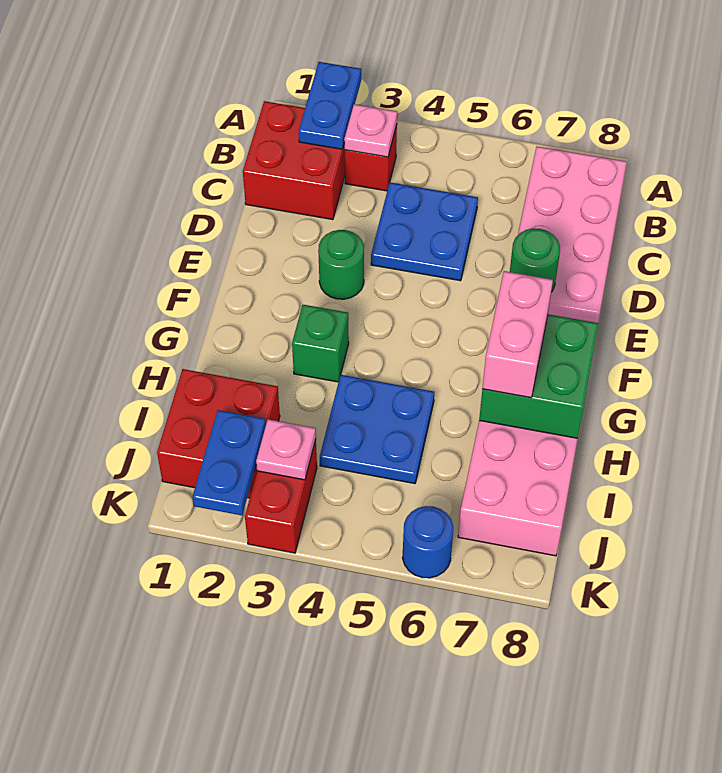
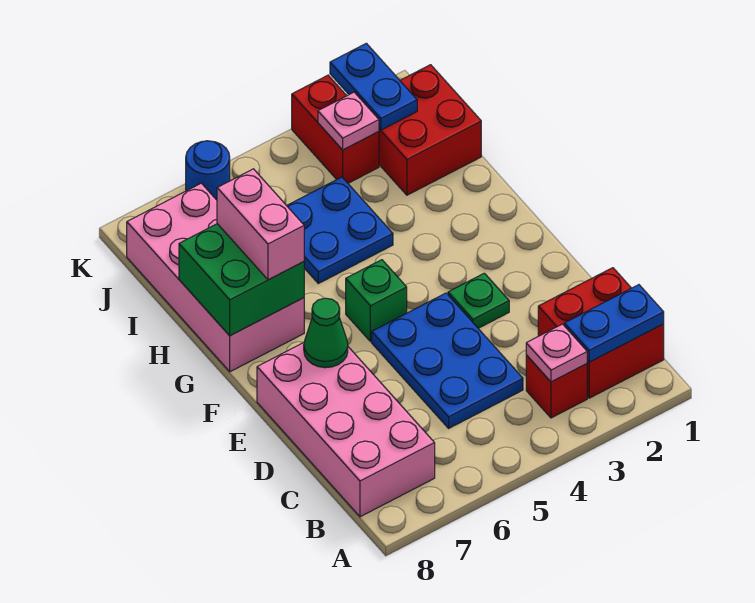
blue 1x2 plate [299,62,361,149] -> blue 1x2 plate turned to [564,285,664,362]
blue 2x2 plate [371,182,478,281] -> blue 2x3 plate [372,293,523,428]
green 1x1 round brick [318,230,364,299] -> green 1x1 plate [448,273,509,328]
green 1x1 round brick [510,228,560,292] -> green 1x1 cone [304,298,348,368]
green 1x1 brick [292,305,349,382] -> green 1x1 brick moved to [346,260,407,342]

